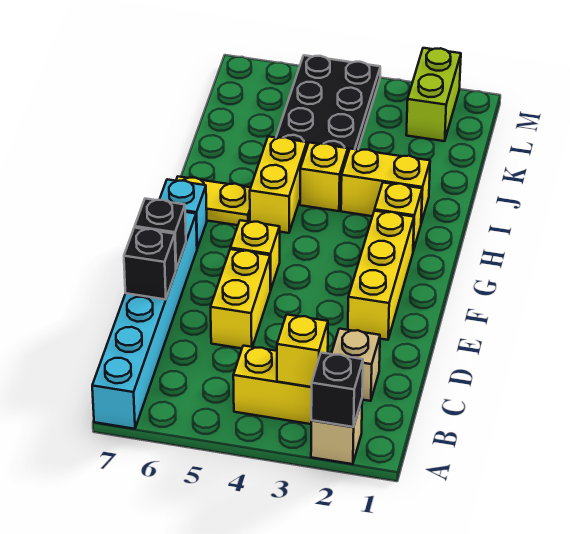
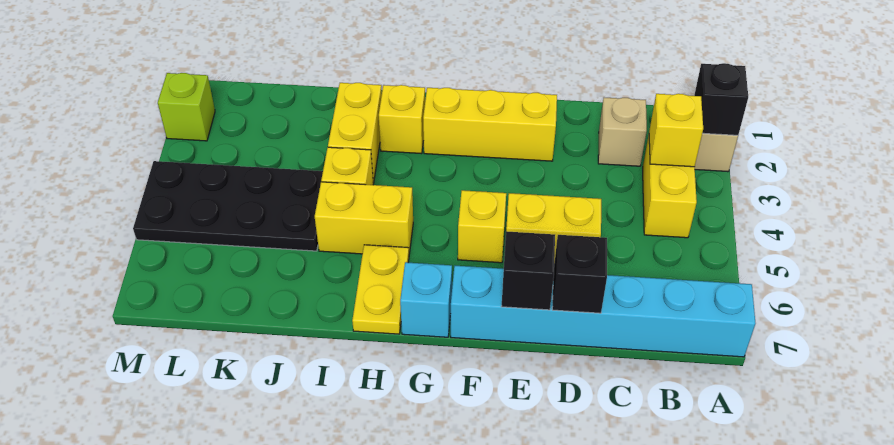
lime 1x2 brick [406,48,461,141] -> lime 1x1 brick [158,73,215,141]

